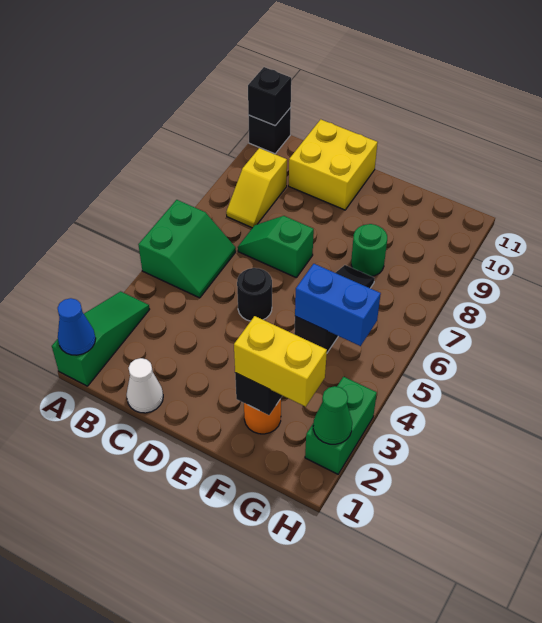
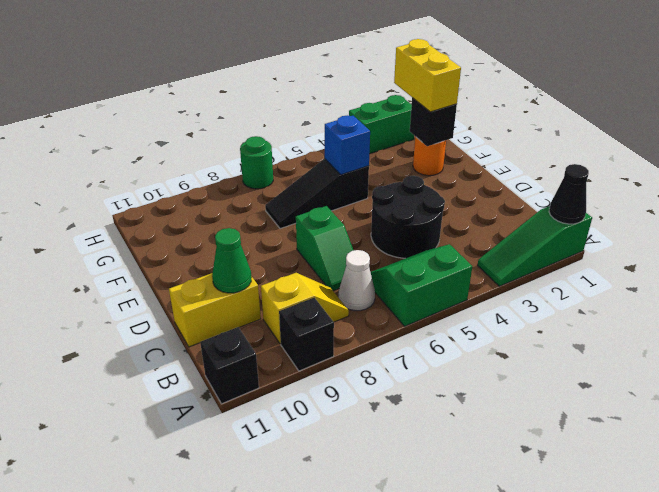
blue 1x1 cone [58,298,96,355] -> black 1x1 cone [549,164,589,224]
black 1x1 brick [248,67,291,126] -> black 1x1 brick moved to [279,298,334,371]
white 1x1 cone [127,358,163,413] -> white 1x1 cone moved to [339,250,375,311]
yellow 2x2 brick [289,119,378,210] -> yellow 1x2 brick [169,273,261,347]
black 1x1 round brick [237,268,272,321] -> black 2x2 round brick [371,176,445,258]
blue 1x2 brick [295,264,381,346] -> blue 1x1 brick [325,115,370,175]
green 1x1 round brick [351,224,387,276] -> green 1x1 round brick moved to [240,136,273,189]
green 1x1 cone [313,386,352,444] -> green 1x1 cone moved to [212,228,251,293]

